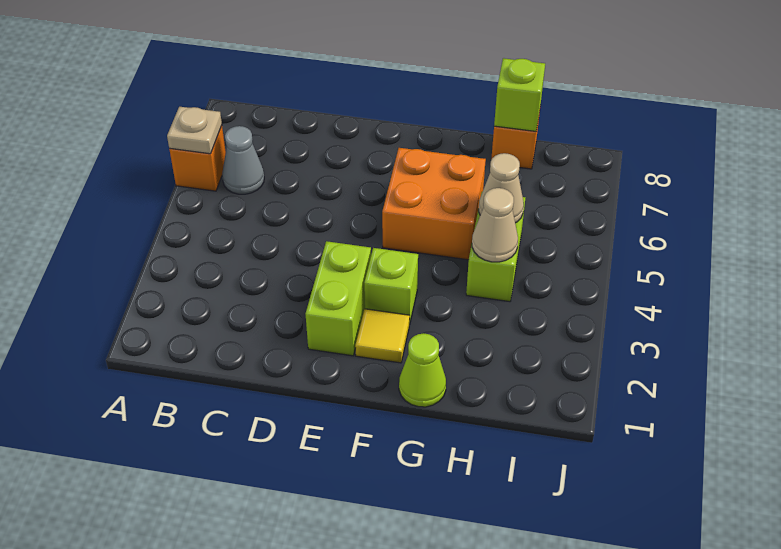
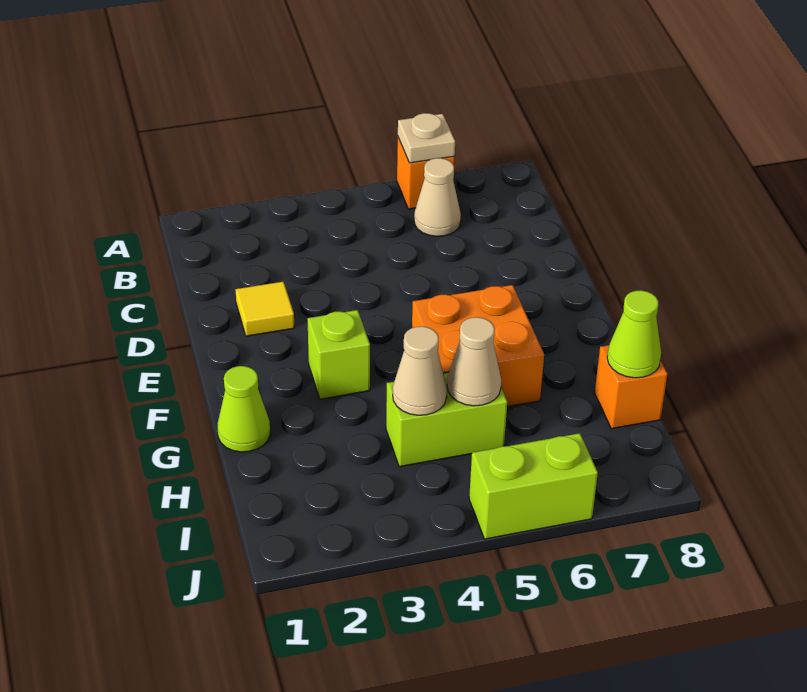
grey 1x1 cone [222,126,264,194] -> tan 1x1 cone [414,158,461,236]
lime 1x2 brick [306,241,371,356] -> lime 1x2 brick moved to [469,433,598,539]
yellow 1x1 tile [355,309,410,363] -> yellow 1x1 tile moved to [235,282,294,336]
lime 1x1 brick [494,58,545,131] -> lime 1x1 cone [607,290,661,378]

